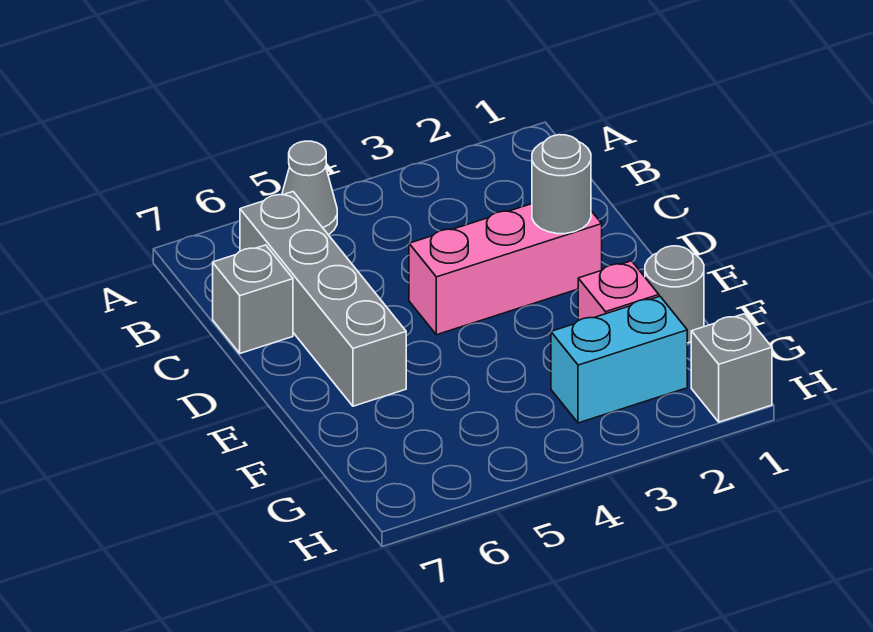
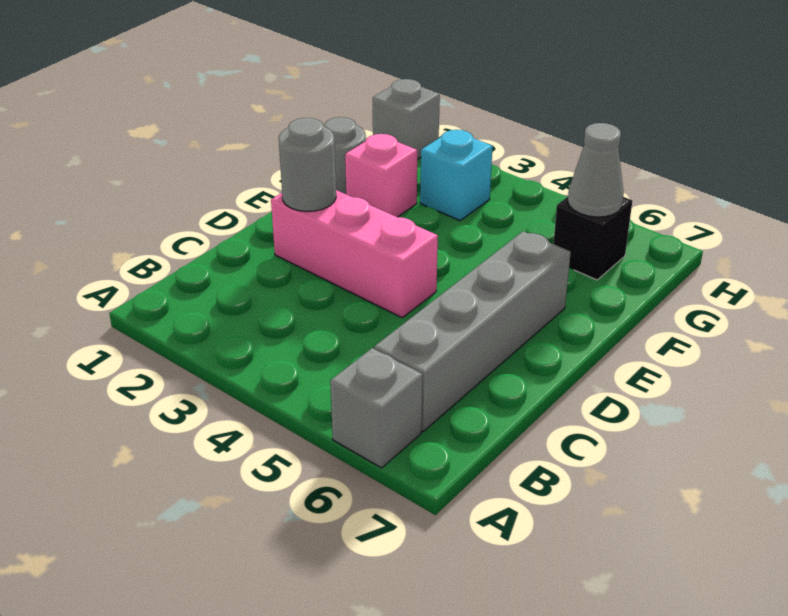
grey 1x1 cone [282,141,337,235] -> grey 1x1 cone moved to [568,123,624,217]
grey 1x1 brick [213,245,293,353] -> grey 1x1 brick moved to [330,348,422,468]
cyan 1x2 brick [551,296,687,423] -> cyan 1x1 brick [420,130,493,221]
none -> black 1x1 brick [553,197,632,280]

